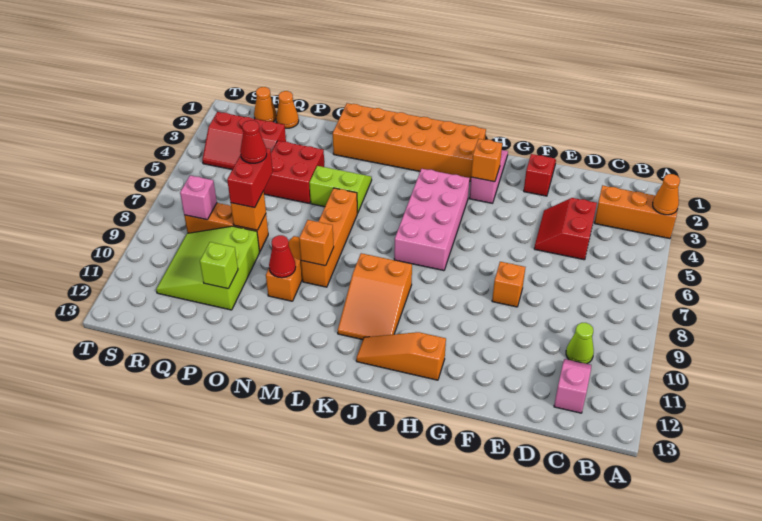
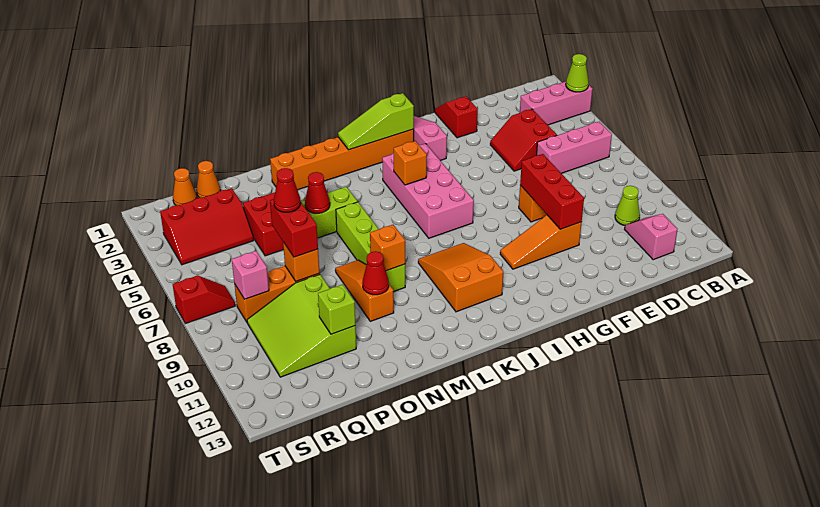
orange 1x3 brick [594,185,677,239] -> pink 1x3 brick [520,82,592,125]
orange 1x1 cone [653,174,680,215] -> lime 1x1 cone [566,54,589,92]
none -> pink 1x3 brick [537,122,612,173]
none -> red 1x3 brick [520,154,584,229]
orange 1x1 brick [471,139,502,182] -> orange 1x1 brick moved to [394,141,427,185]
orange 1x3 slope [356,332,446,380] -> orange 1x3 slope moved to [500,215,582,269]
orange 2x6 brick [333,103,486,181] -> orange 1x6 brick [270,129,414,190]
none -> lime 1x3 slope [338,93,414,150]
orange 2x3 slope [338,253,412,340] -> orange 2x3 slope turned to [418,243,503,312]
orange 1x4 brick [301,188,357,287] -> lime 1x4 brick [336,202,405,292]
none -> red 1x1 cone [305,172,330,213]
none -> red 1x2 slope [173,275,235,324]

